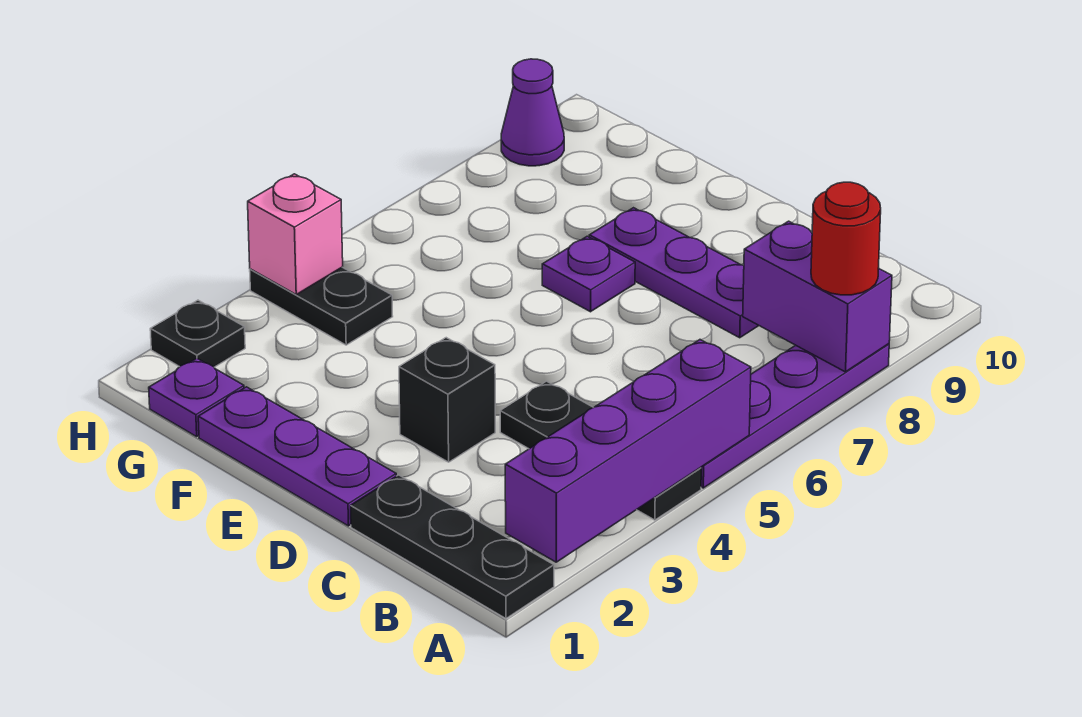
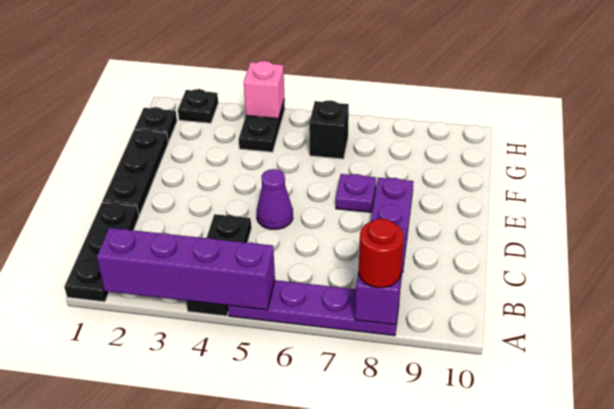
purple 1x3 plate [198,387,396,526] -> black 1x3 plate [102,129,168,215]
black 1x1 brick [399,338,495,462] -> black 1x1 brick moved to [309,100,349,159]
purple 1x1 plate [149,358,244,437] -> black 1x1 plate [135,107,177,142]
purple 1x1 cone [501,59,564,166] -> purple 1x1 cone moved to [257,169,293,229]

